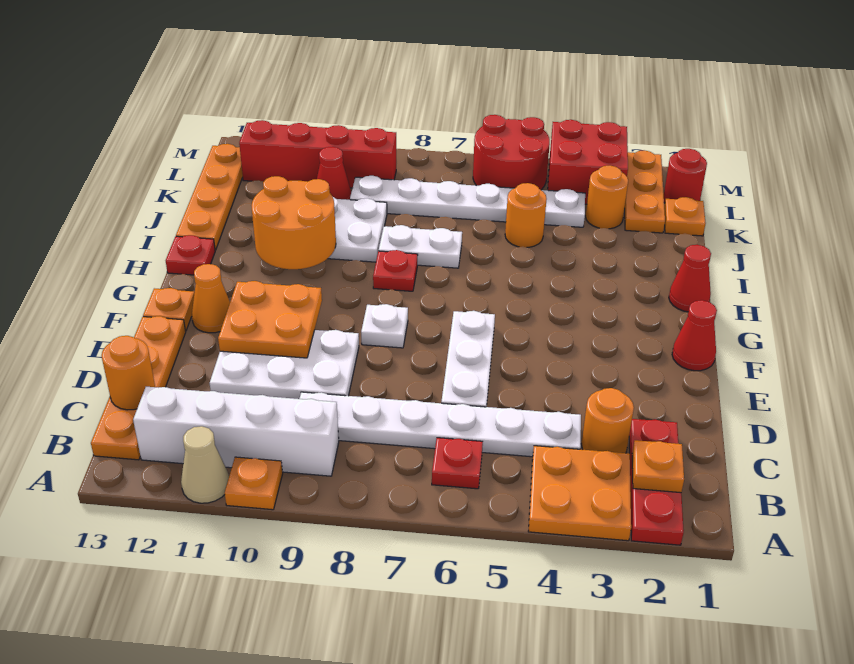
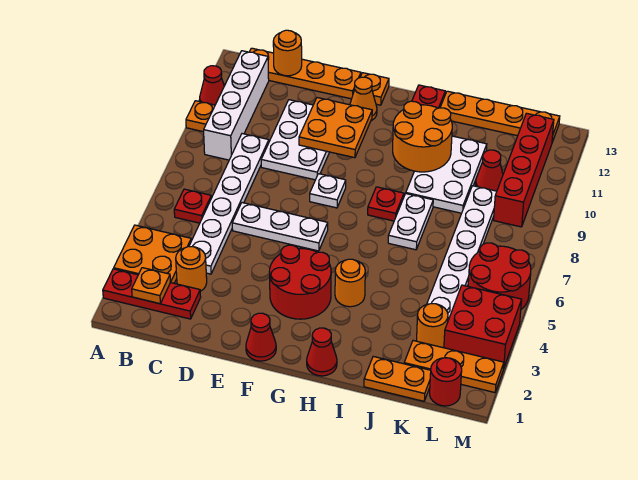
tan 1x1 cone [181,426,229,503] -> red 1x1 cone [200,66,224,105]
none -> red 2x2 round brick [270,245,331,319]
orange 1x1 round brick [505,183,547,247] -> orange 1x1 round brick moved to [335,259,365,307]
orange 1x1 plate [664,197,706,236] -> orange 1x2 plate [364,357,431,401]

